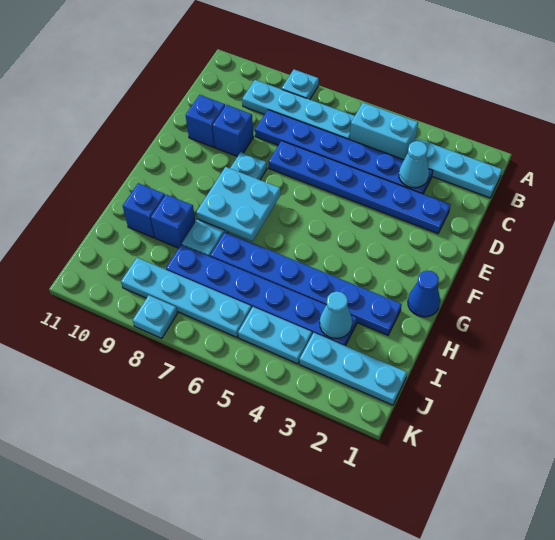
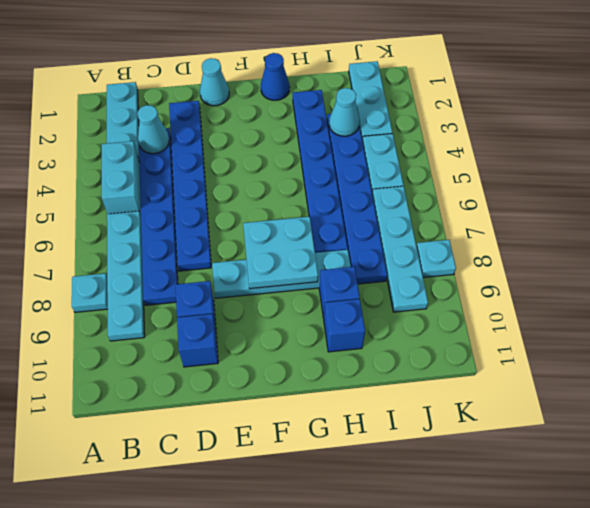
none -> cyan 1x1 cone [200,58,229,106]

